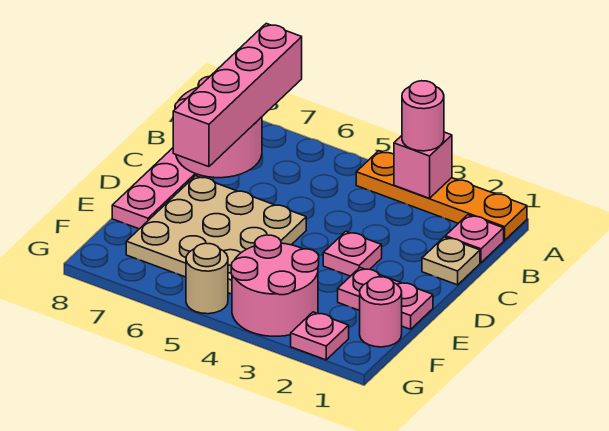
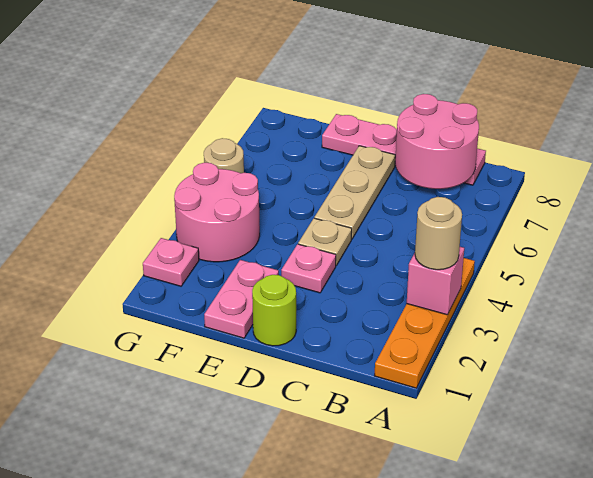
pink 1x1 round brick [402,81,444,151] -> tan 1x1 round brick [415,197,462,270]
pink 1x4 brick [173,24,302,167] -> none
pink 1x1 plate [445,215,504,263] -> none
tan 1x1 plate [422,237,480,285] -> tan 1x1 plate moved to [298,218,352,265]
none -> lime 1x1 round brick [252,275,296,346]
tan 3x3 plate [126,176,306,294] -> tan 1x3 plate [314,146,395,239]
pink 1x1 round brick [360,277,402,347] -> none

